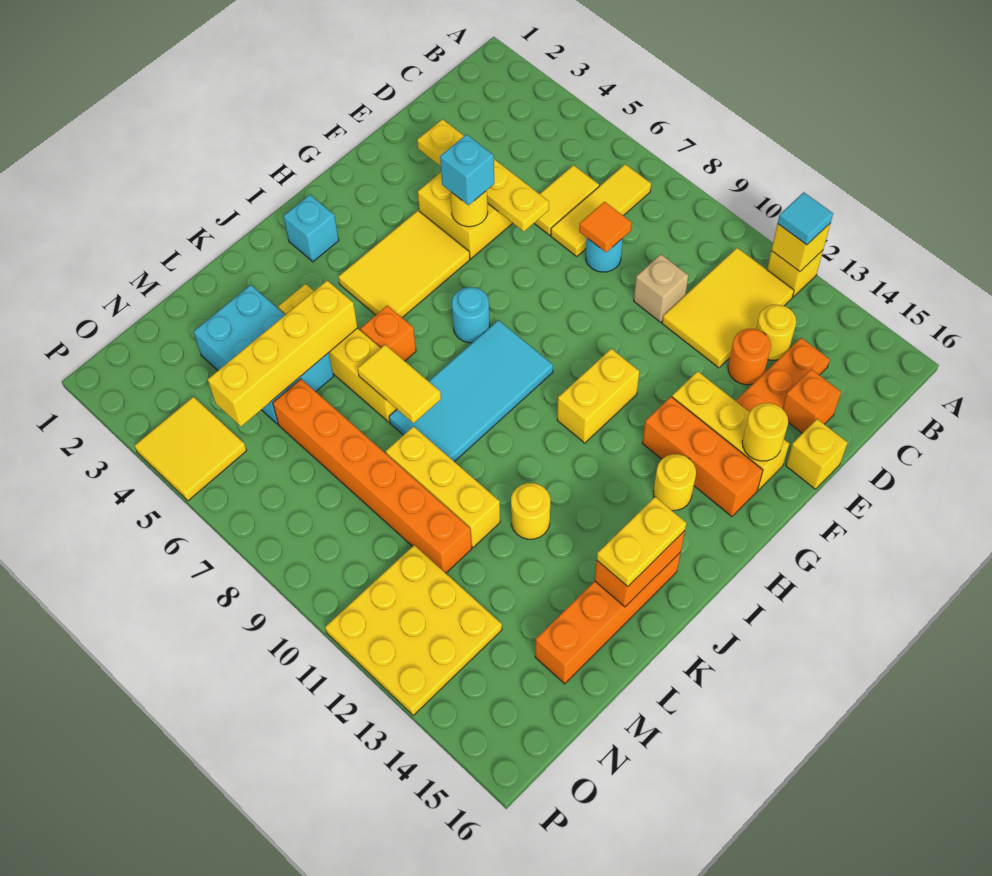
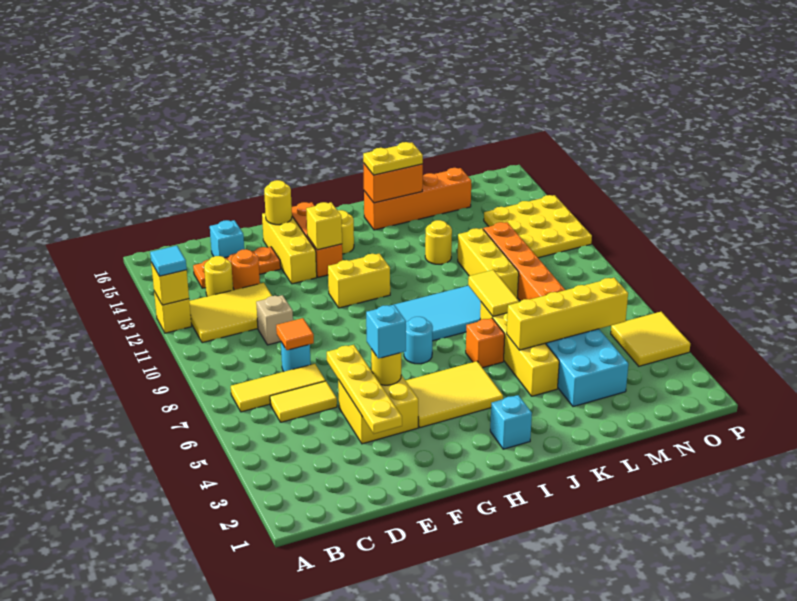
orange 1x1 brick [783,369,841,433] -> cyan 1x1 brick [210,220,244,258]
yellow 1x1 brick [786,419,848,489] -> yellow 1x1 brick moved to [306,202,342,250]

